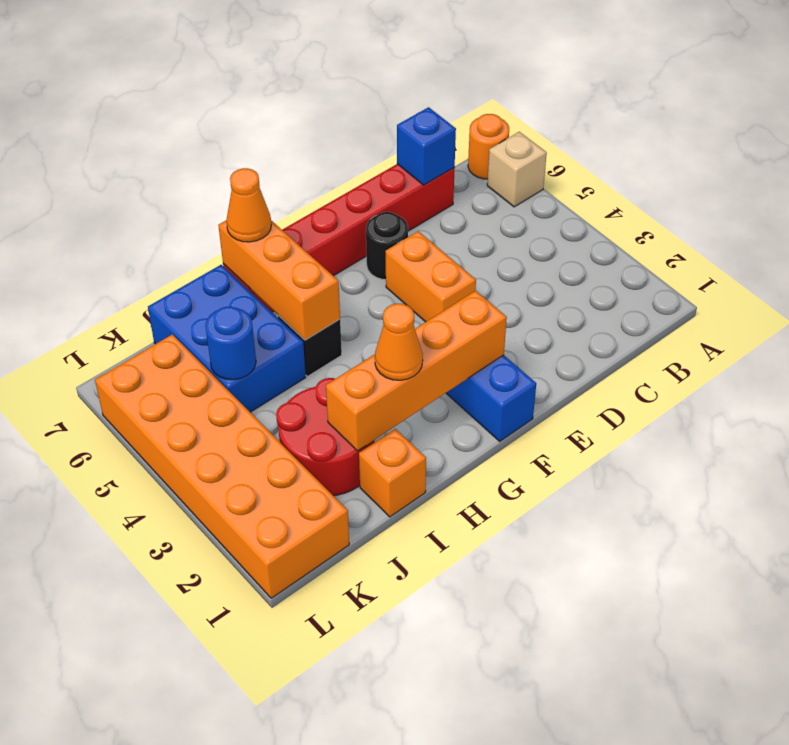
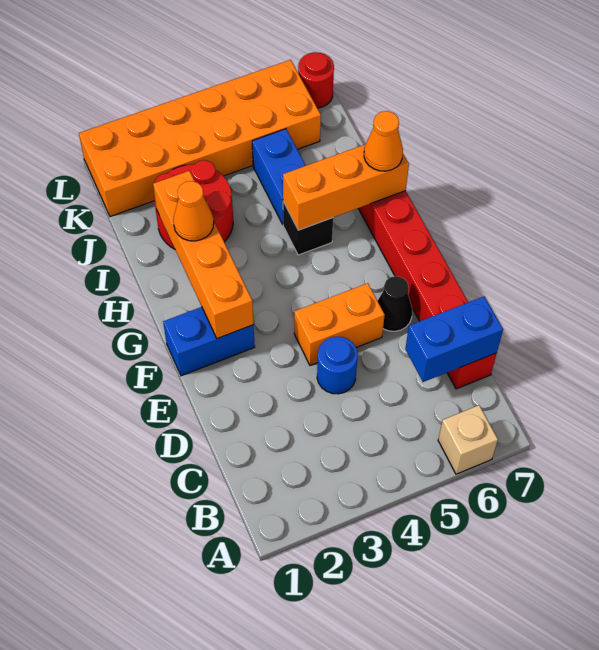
orange 1x1 round brick [468,114,509,179] -> none
blue 1x1 brick [397,107,456,185] -> blue 1x2 brick [405,296,503,382]
black 1x1 round brick [366,212,408,280] -> black 1x1 cone [377,276,412,331]
orange 1x1 brick [359,429,426,517] -> none
blue 2x3 brick [148,265,306,412] -> blue 1x2 brick [252,129,306,224]
blue 1x1 round brick [205,307,256,380] -> blue 1x1 round brick moved to [317,337,358,394]
none -> red 1x1 round brick [298,52,334,108]

